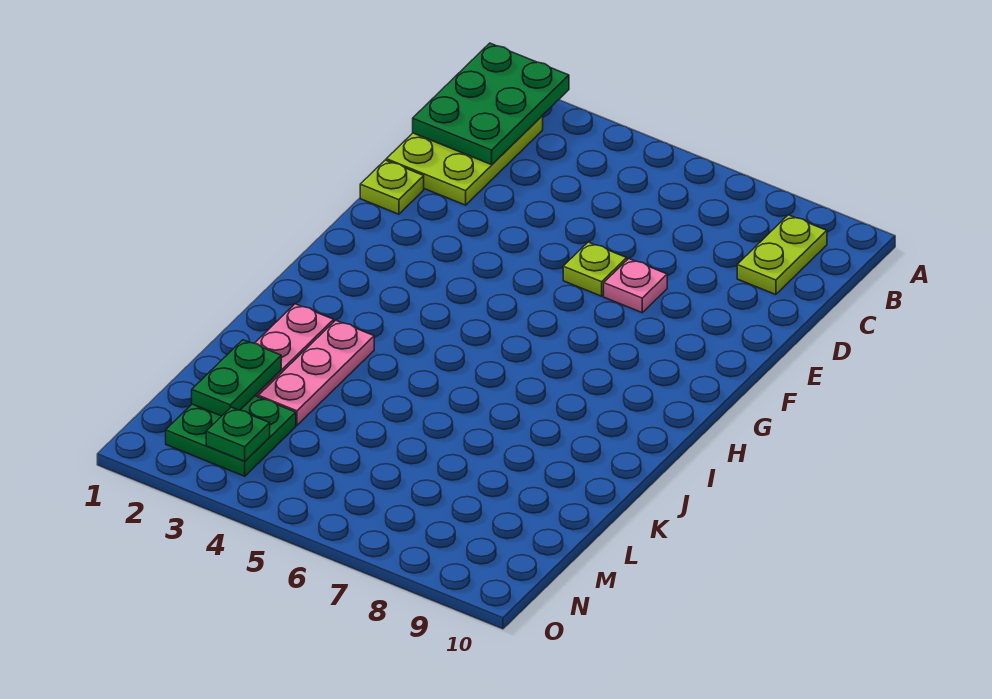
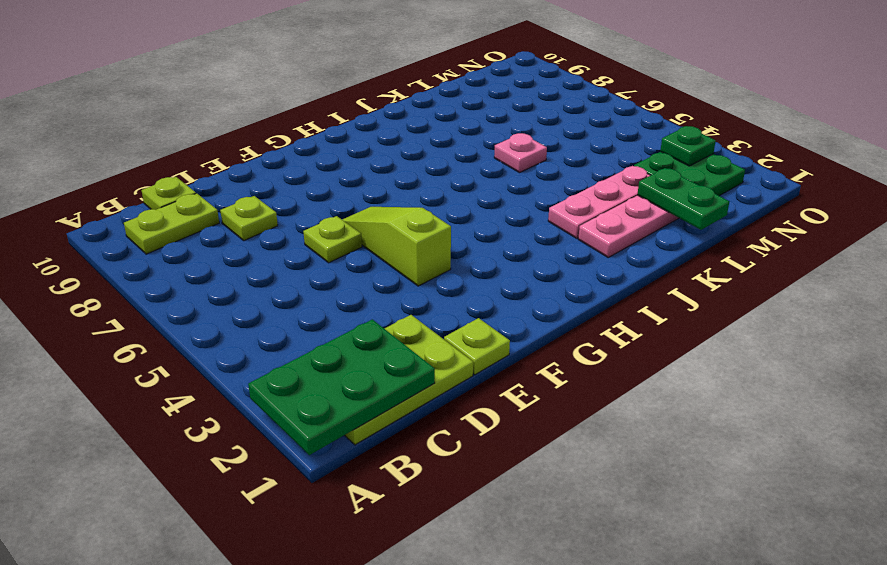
none -> lime 1x1 plate [141,177,196,210]
none -> lime 1x1 plate [220,196,278,241]
pink 1x1 plate [604,259,667,313] -> pink 1x1 plate moved to [494,133,547,173]
none -> lime 1x3 slope [342,207,451,286]
green 1x2 plate [192,340,281,416] -> green 1x2 plate turned to [637,168,729,230]

